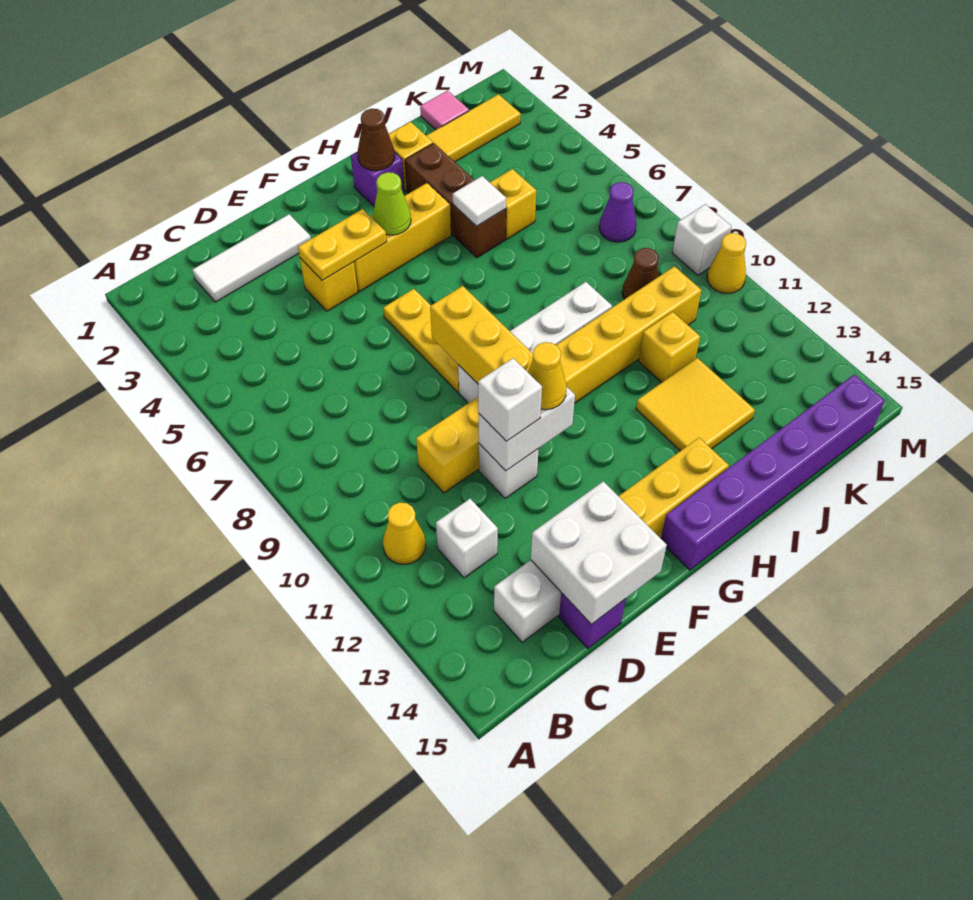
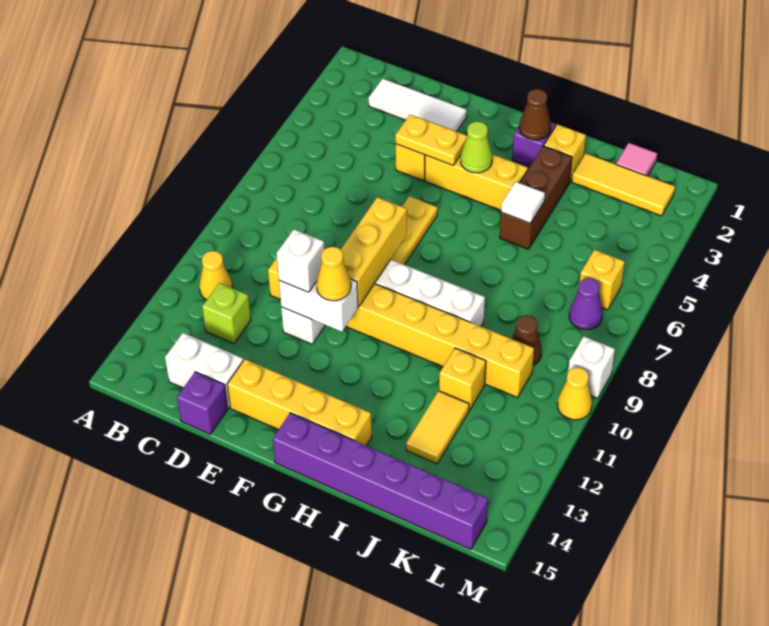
white 1x1 brick [436,499,498,578] -> lime 1x1 brick [202,283,251,343]
white 2x2 brick [531,481,667,625] -> none
yellow 2x2 tile [636,358,755,451] -> yellow 1x2 tile [406,391,469,464]
yellow 1x1 brick [490,169,536,239] -> yellow 1x1 brick moved to [580,250,625,310]

